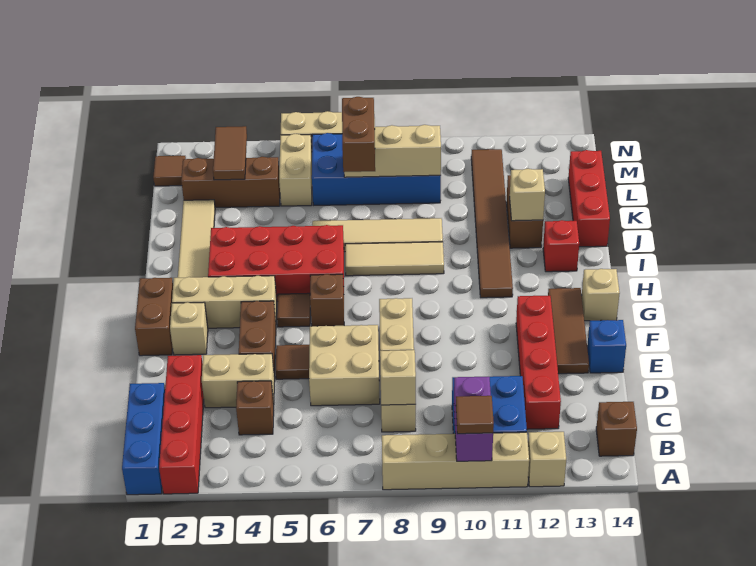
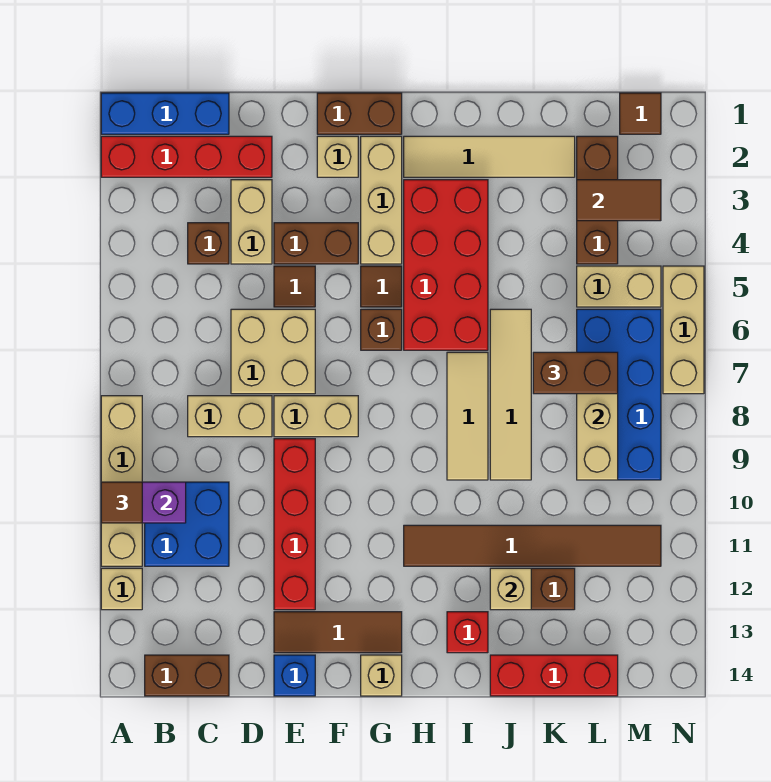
brown 1x1 brick [596,402,637,456] -> brown 1x2 brick [145,655,229,696]
tan 1x1 brick [380,350,416,405] -> none
red 1x4 brick [516,296,561,429] -> red 1x4 brick turned to [274,439,315,610]

